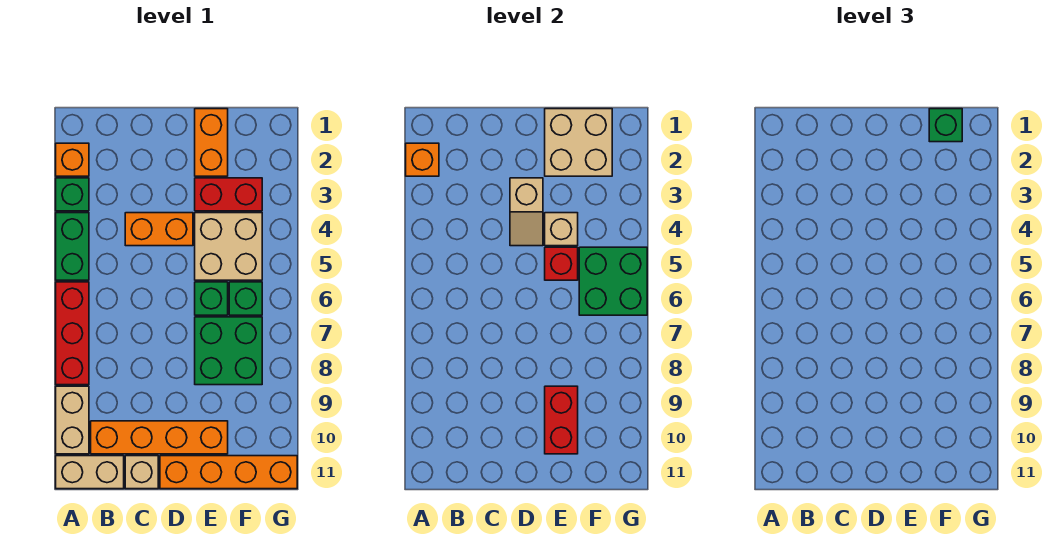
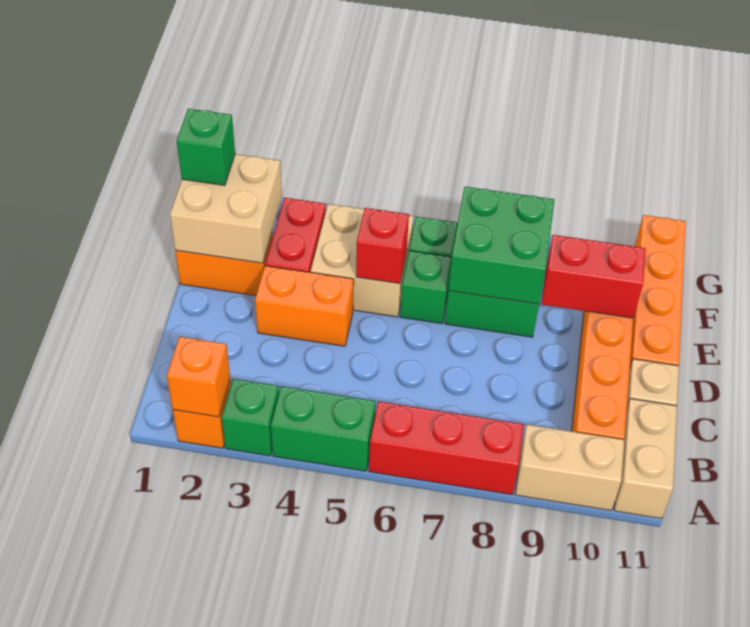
orange 1x2 brick [125,213,193,246] -> orange 1x2 brick turned to [255,266,354,346]
tan 1x2 slope [510,178,543,246] -> none
tan 1x1 brick [545,213,578,246] -> none
green 2x2 brick [579,247,647,315] -> green 2x2 brick moved to [448,187,554,304]

